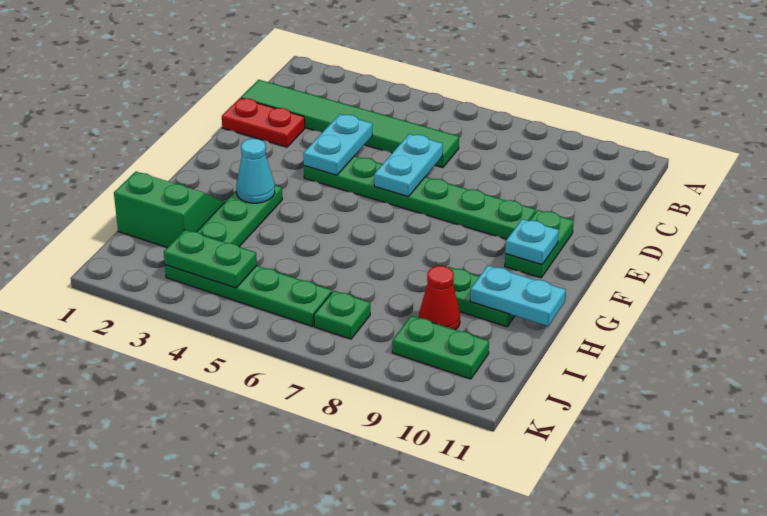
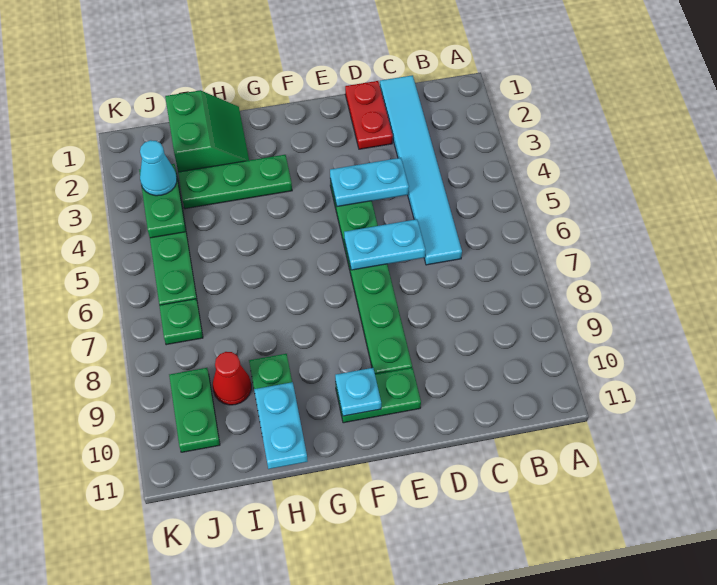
green 1x6 tile [241,80,459,168] -> cyan 1x6 tile [380,75,462,265]
cyan 1x1 cone [236,138,275,203] -> cyan 1x1 cone moved to [140,140,177,196]

